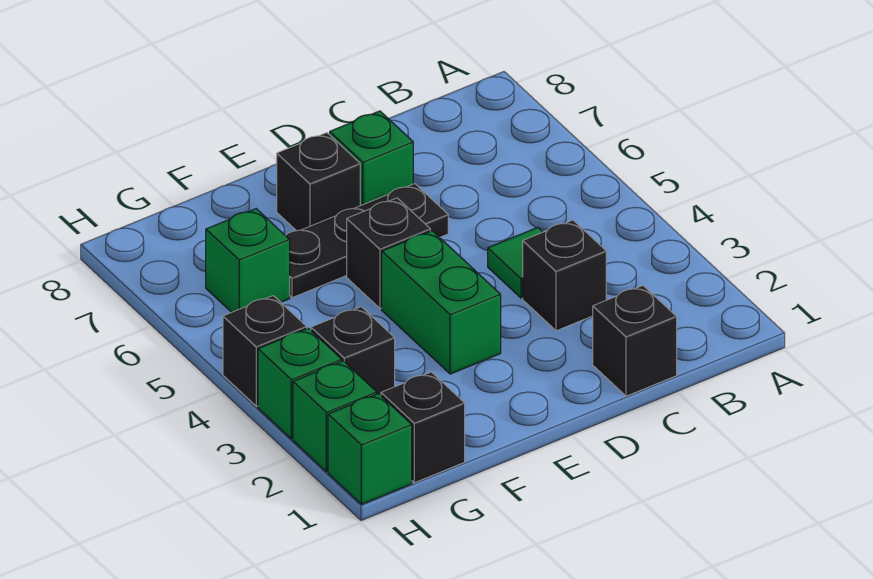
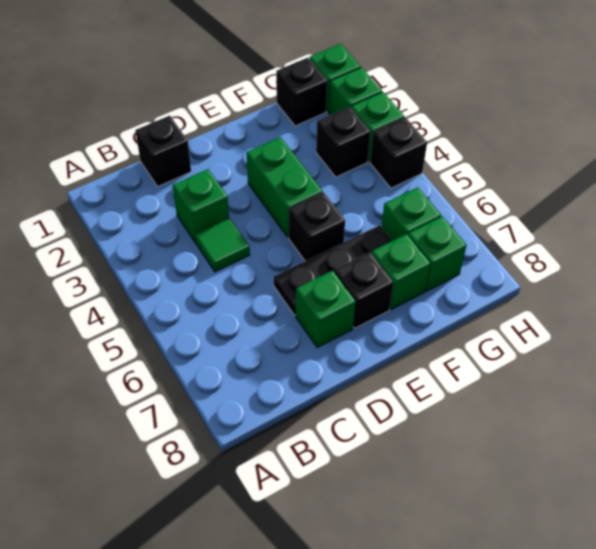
black 1x1 brick [523,220,606,331] -> green 1x1 brick [173,169,229,242]
none -> green 1x1 brick [372,234,430,310]
none -> green 1x1 brick [408,216,467,291]

